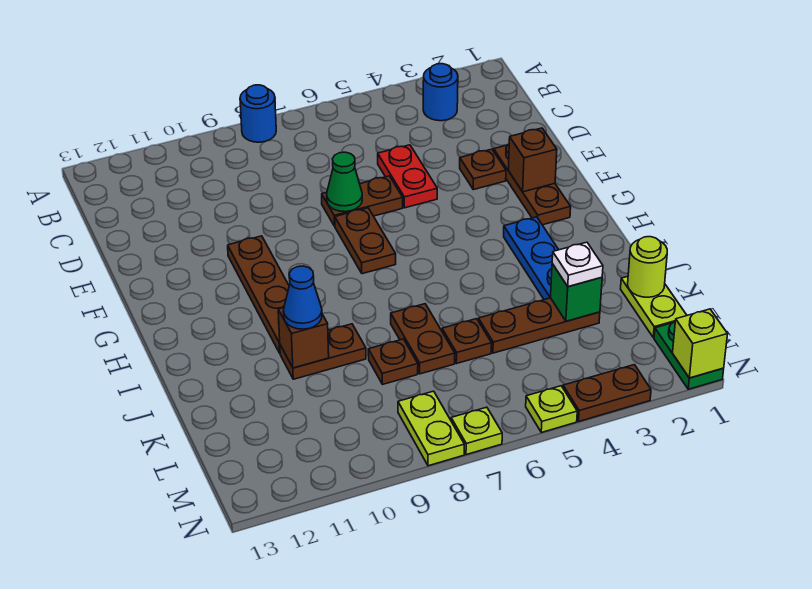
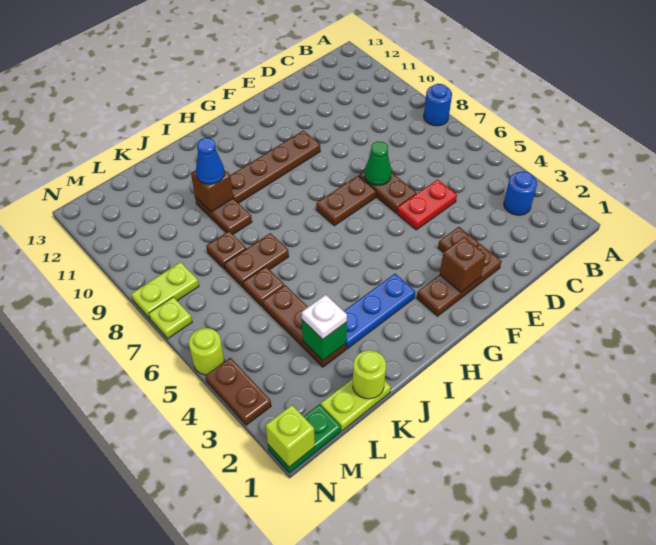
lime 1x1 plate [526,386,577,432] -> lime 1x1 round brick [189,328,224,375]

